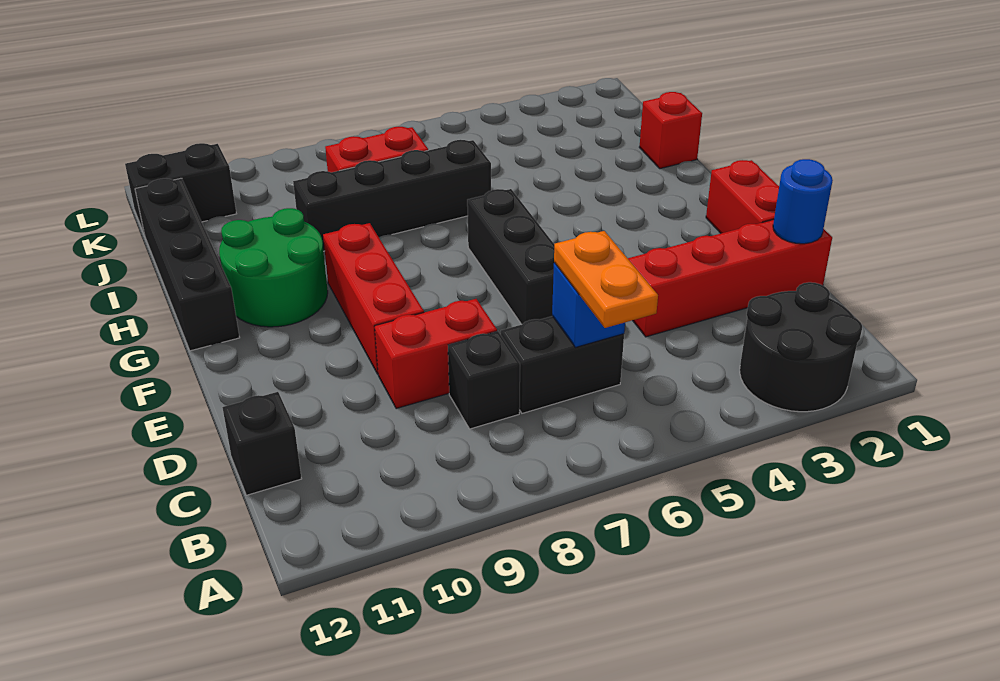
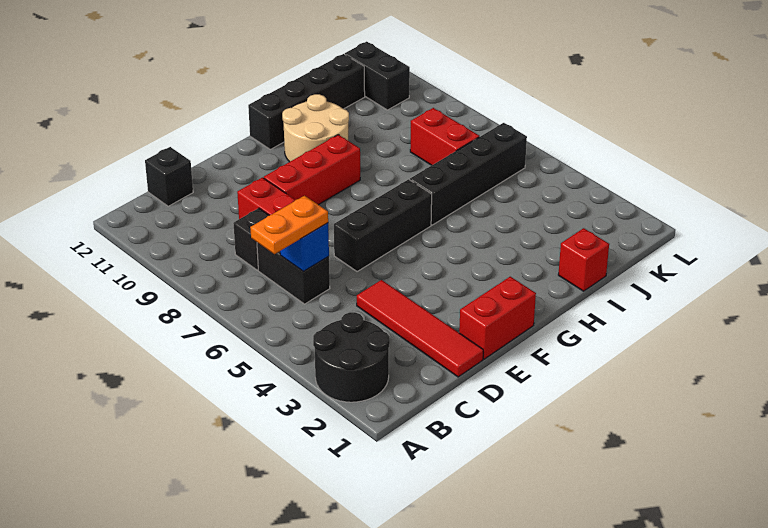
red 1x4 brick [628,220,832,337] -> red 1x4 tile [357,280,483,377]
blue 1x1 round brick [773,159,833,244] -> none
green 2x2 round brick [219,208,328,327] -> tan 2x2 round brick [282,94,349,162]
black 1x4 brick [293,140,491,251] -> black 1x4 brick turned to [410,123,527,225]

